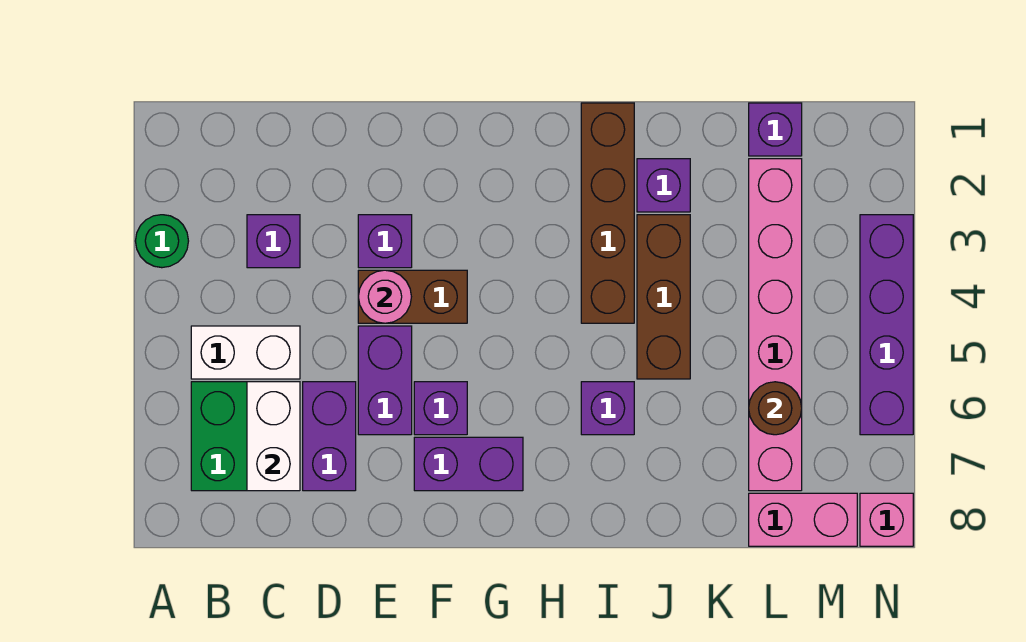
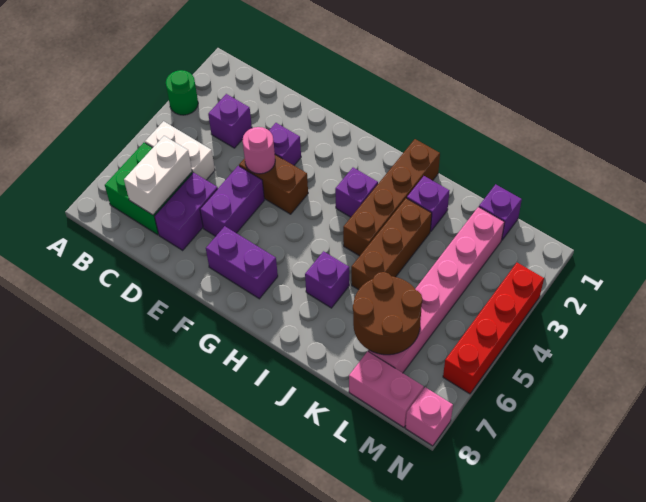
purple 1x1 brick [414,382,467,435] -> purple 1x1 brick moved to [335,168,378,217]
brown 1x1 round brick [749,382,802,435] -> brown 2x2 round brick [353,272,422,355]
purple 1x4 brick [860,215,913,435] -> red 1x4 brick [443,263,544,394]

